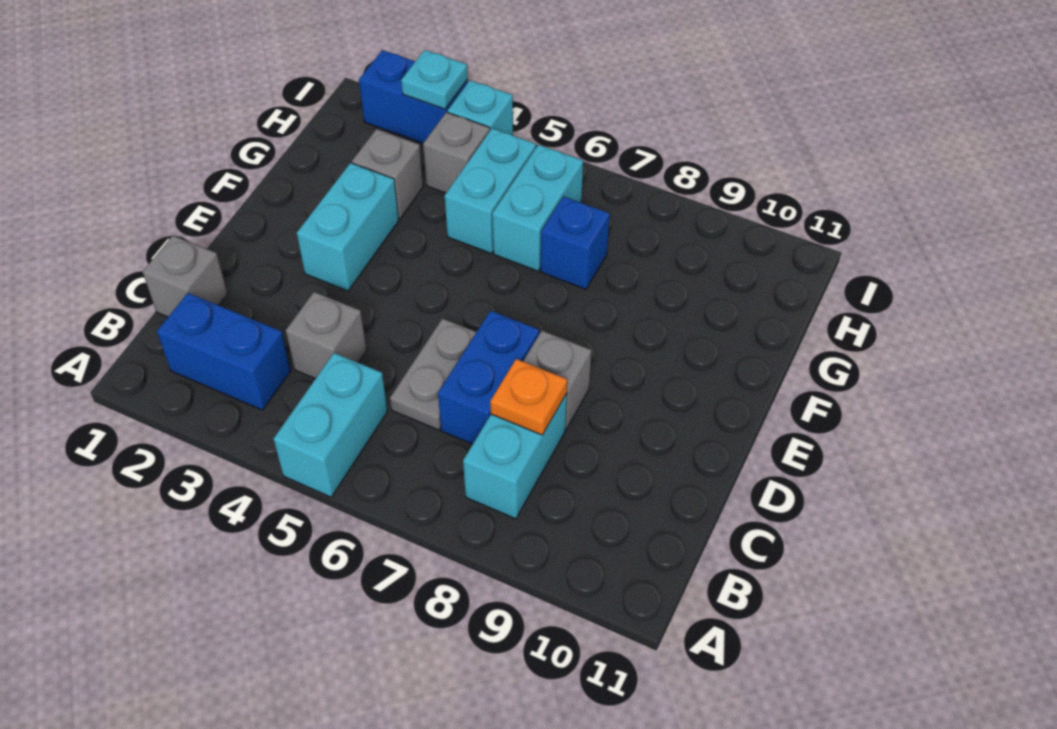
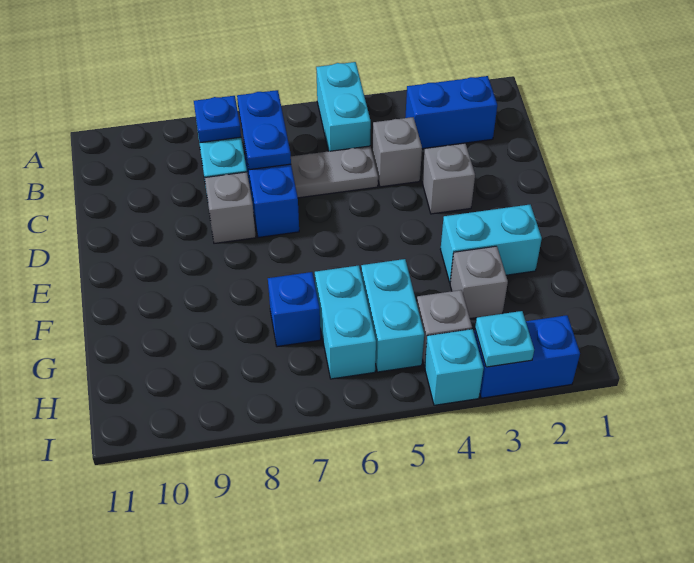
none -> blue 1x2 plate [237,90,291,170]
none -> blue 1x1 plate [194,96,241,143]
grey 1x1 brick [143,236,228,317] -> grey 1x1 brick moved to [422,143,475,214]
grey 1x2 plate [390,319,476,430] -> grey 1x2 plate turned to [291,146,378,198]
orange 1x1 plate [490,359,567,435] -> none
cyan 1x2 brick [297,163,399,291] -> cyan 1x2 brick turned to [440,205,542,282]

